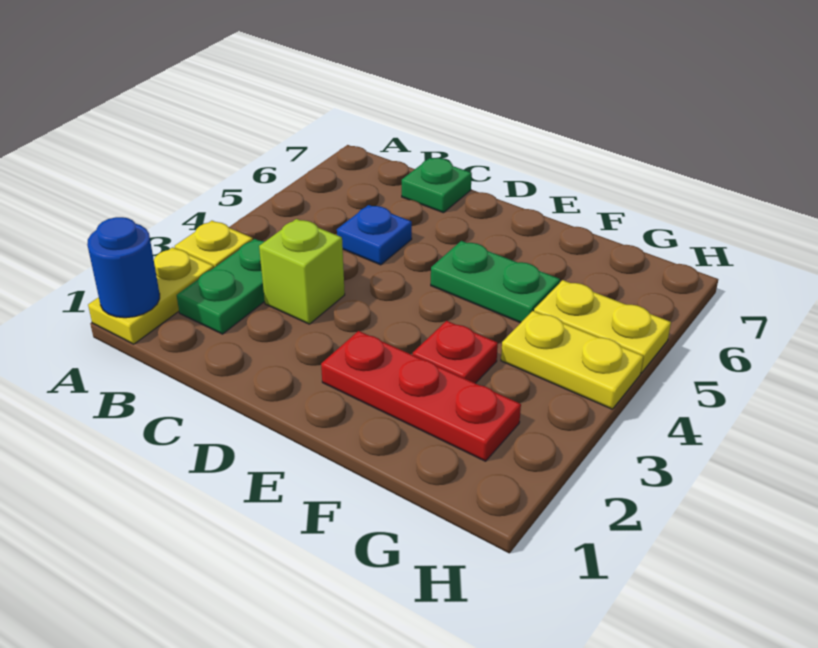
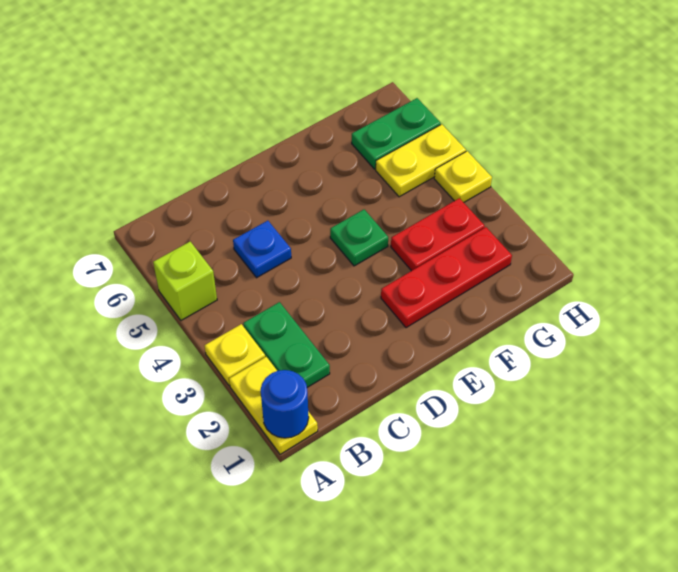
lime 1x1 brick [259,219,345,324] -> lime 1x1 brick moved to [153,242,217,320]
green 1x1 plate [402,158,472,213] -> green 1x1 plate moved to [330,209,388,266]
green 1x2 plate [431,241,560,323] -> green 1x2 plate moved to [352,98,441,169]
red 1x1 plate [413,321,498,383] -> red 1x2 plate [391,198,485,271]
yellow 1x2 plate [501,311,644,409] -> yellow 1x1 plate [434,151,492,202]

